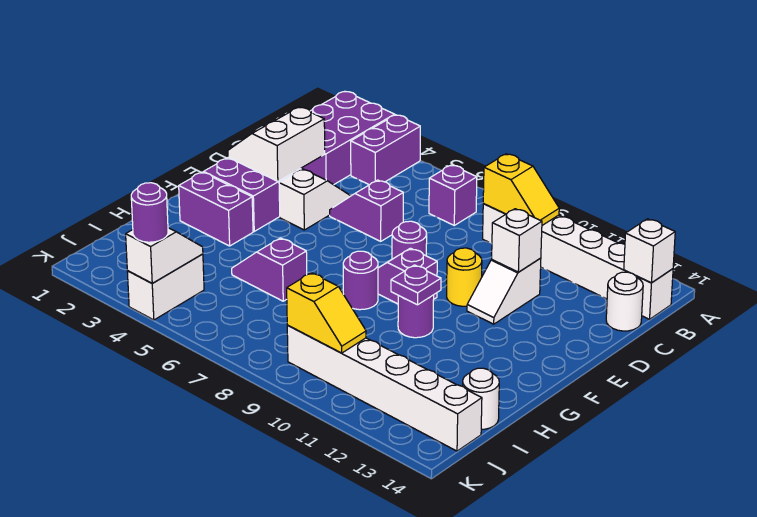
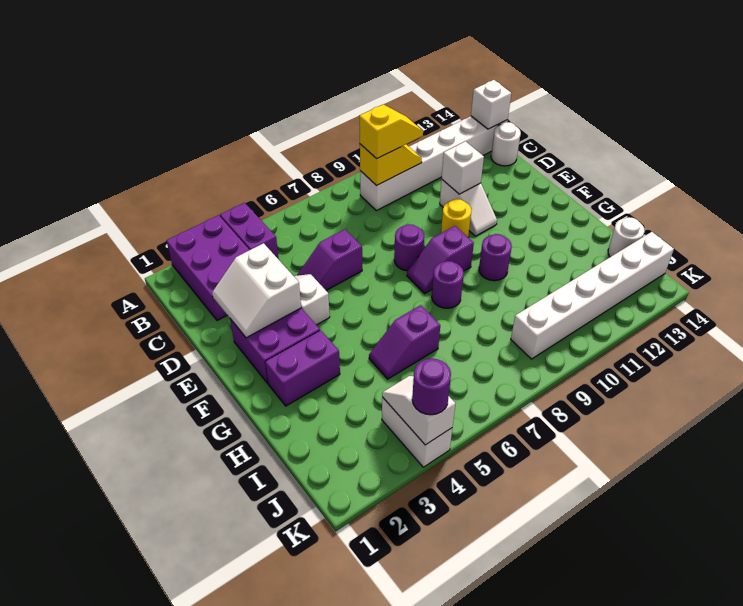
purple 1x1 brick [429,165,477,225] -> none
purple 1x1 plate [391,265,441,305] -> none
yellow 1x2 slope [287,273,366,353] -> yellow 1x2 slope moved to [359,104,423,159]

